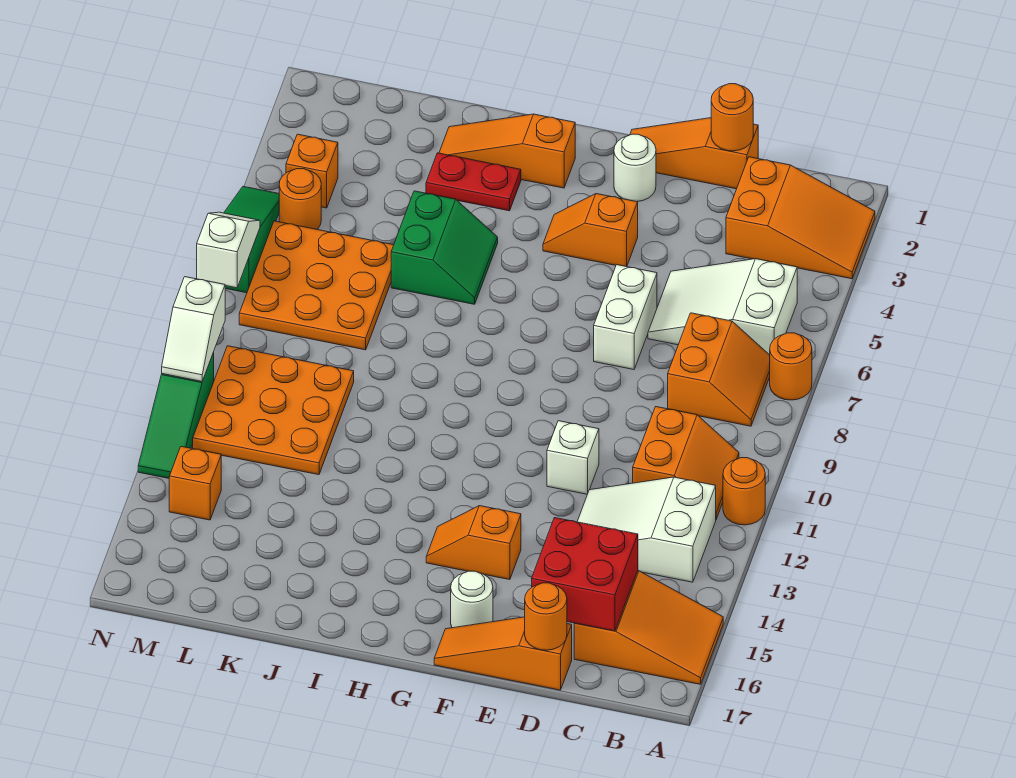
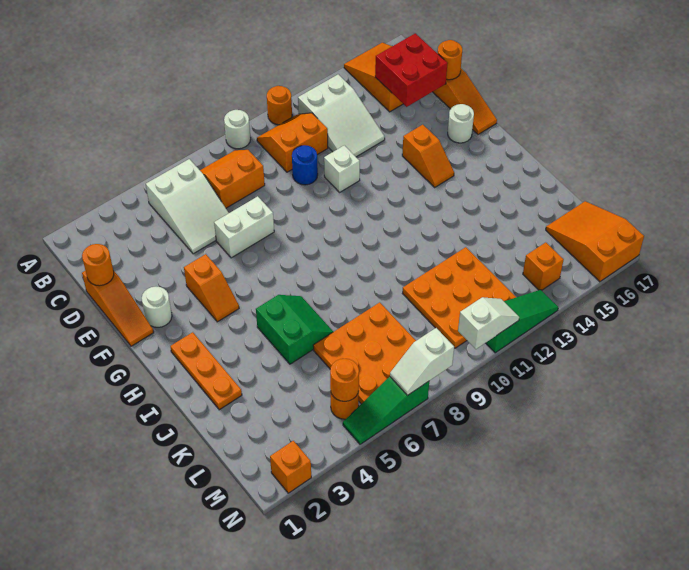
orange 2x3 slope [726,157,875,279] -> orange 2x3 slope moved to [546,201,644,282]
orange 1x1 round brick [770,333,812,400] -> orange 1x1 round brick moved to [330,359,359,401]
none -> white 1x1 round brick [224,110,251,149]
none -> blue 1x1 round brick [292,145,318,185]
orange 1x3 slope [439,114,575,188] -> orange 1x3 plate [170,332,242,410]
red 1x2 plate [426,153,521,211] -> none
green 2x2 slope [391,191,498,304] -> green 2x2 slope turned to [256,295,333,364]
orange 1x1 brick [286,134,338,208] -> orange 1x1 brick moved to [270,441,311,493]

